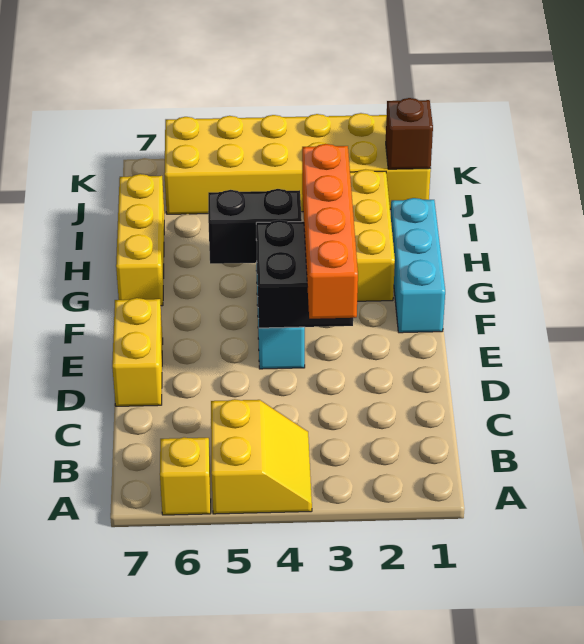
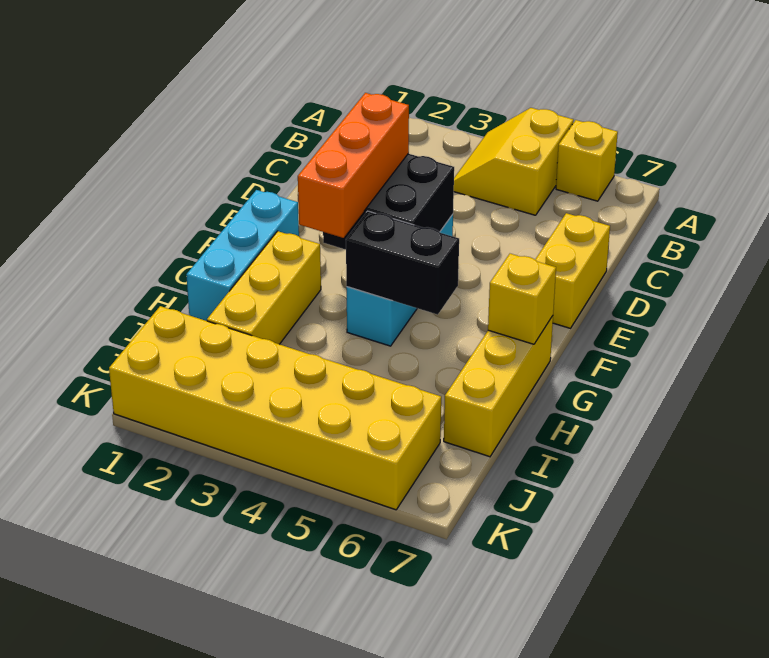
orange 1x4 brick [302,144,358,319] -> orange 1x3 brick [298,93,409,238]
none -> yellow 1x1 brick [488,254,556,344]
brown 1x1 brick [386,98,433,169] -> none

